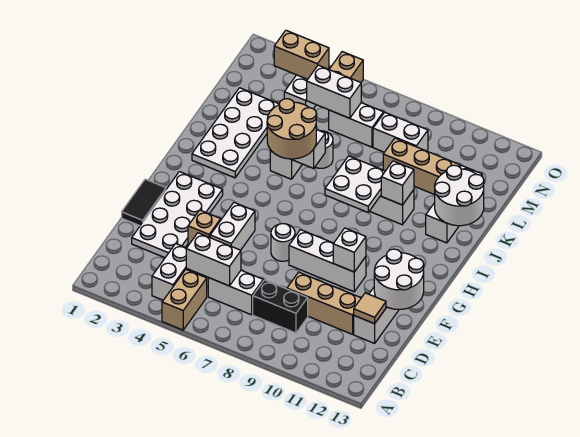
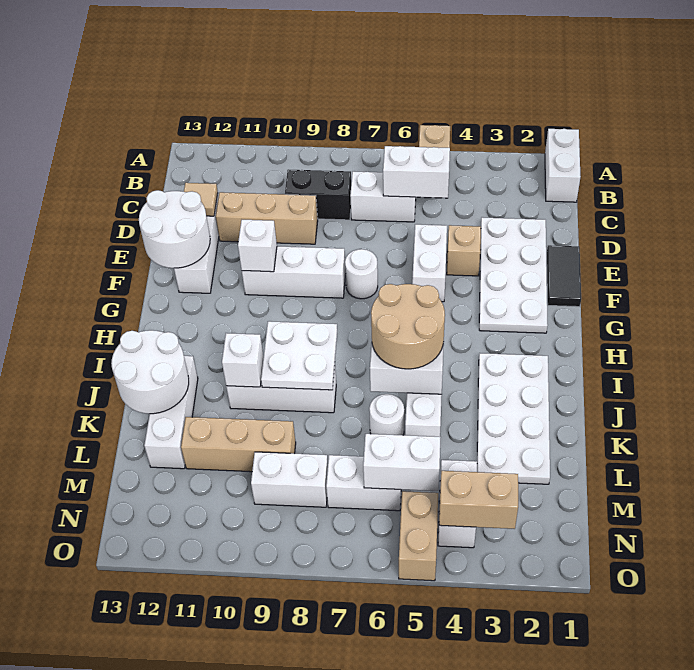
white 1x2 brick [152,243,196,300] -> white 1x2 brick moved to [545,129,581,202]

